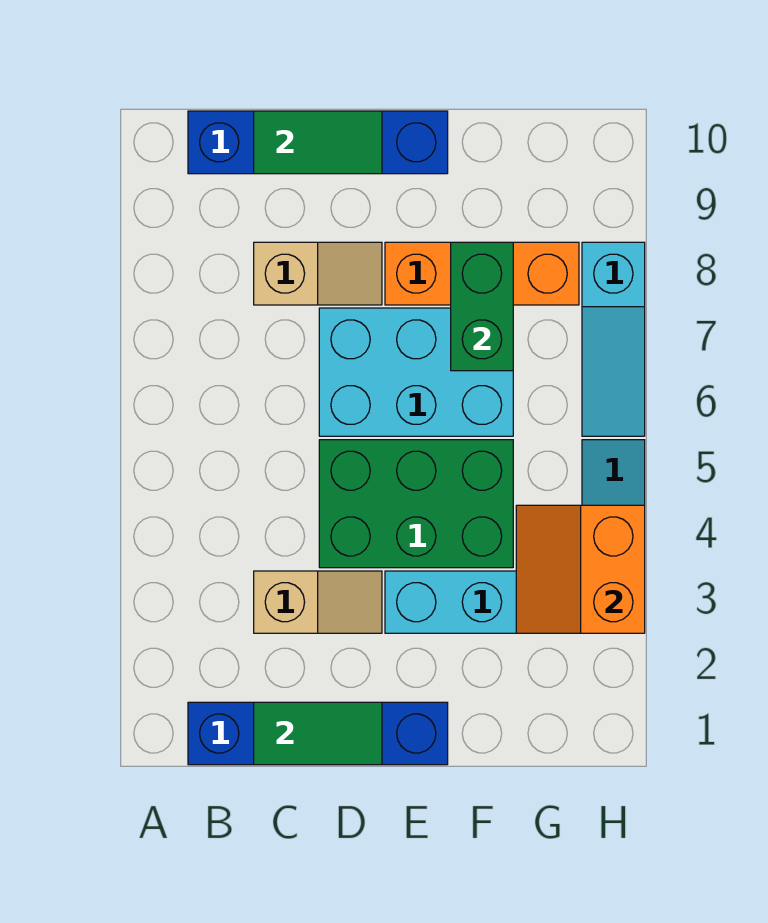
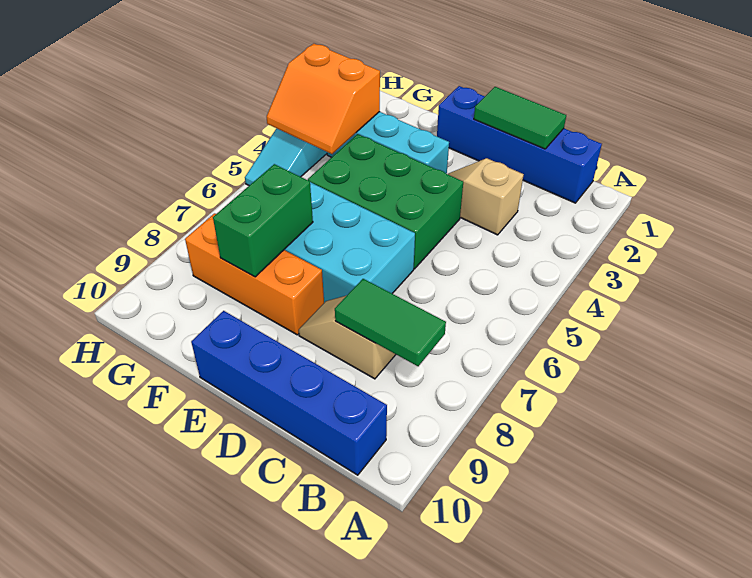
green 1x2 tile [254,111,382,174] -> green 1x2 tile moved to [335,279,446,366]
orange 2x2 slope [516,505,645,633] -> orange 2x2 slope turned to [267,44,380,154]
cyan 1x3 slope [582,242,645,436] -> none

